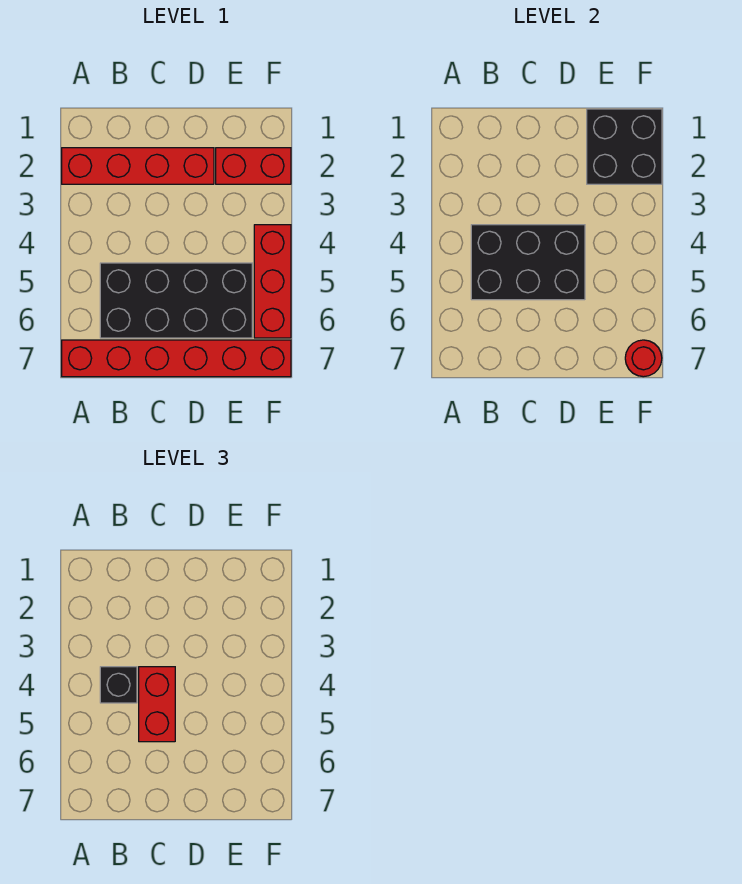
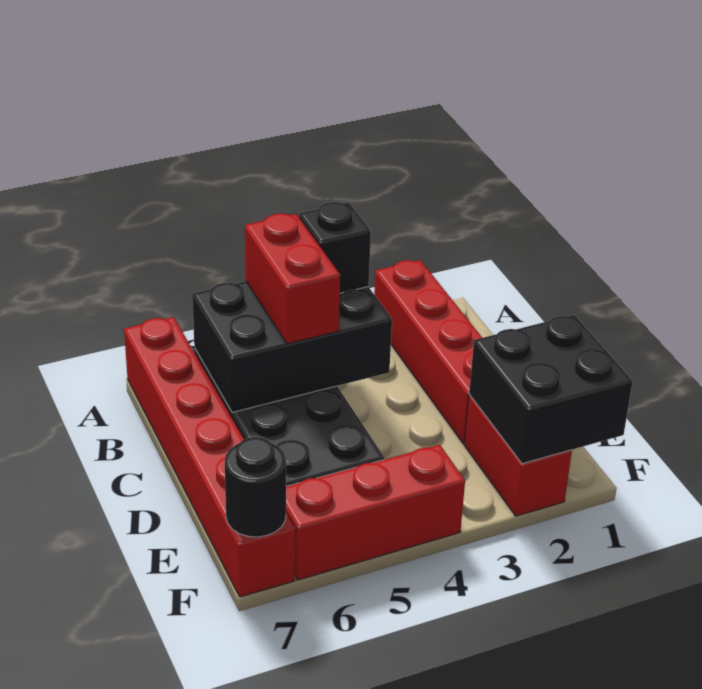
black 2x3 brick [471,225,585,300] -> black 2x3 brick turned to [192,281,392,412]
red 1x2 brick [139,667,175,742] -> red 1x2 brick turned to [245,214,340,344]
red 1x1 round brick [625,340,662,377] -> black 1x1 round brick [225,437,286,537]

